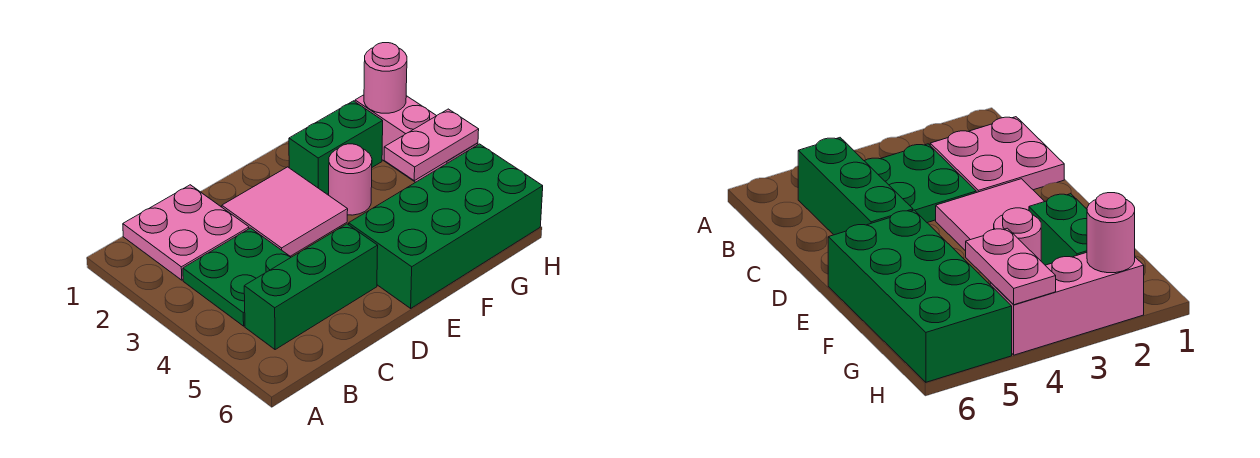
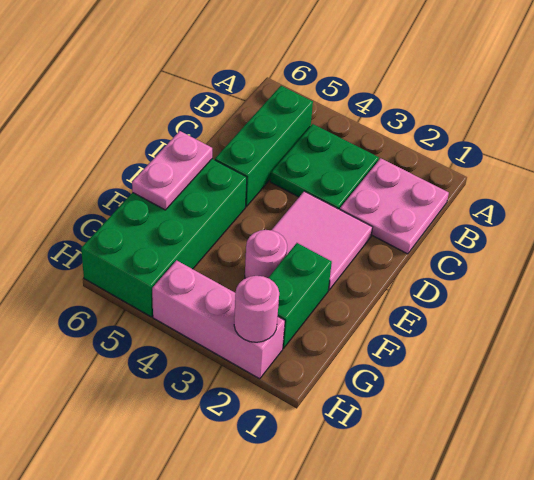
pink 1x2 plate [384,109,479,181] -> pink 1x2 plate moved to [132,131,212,210]

